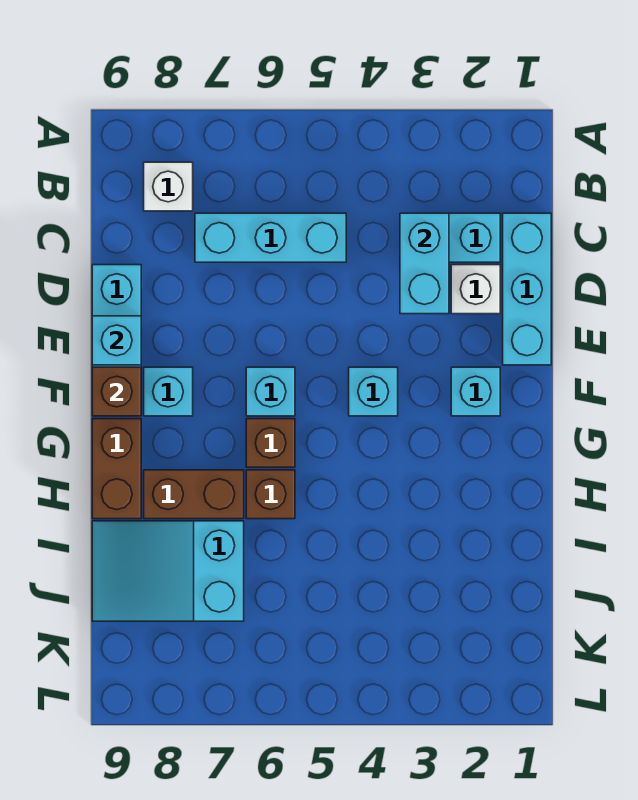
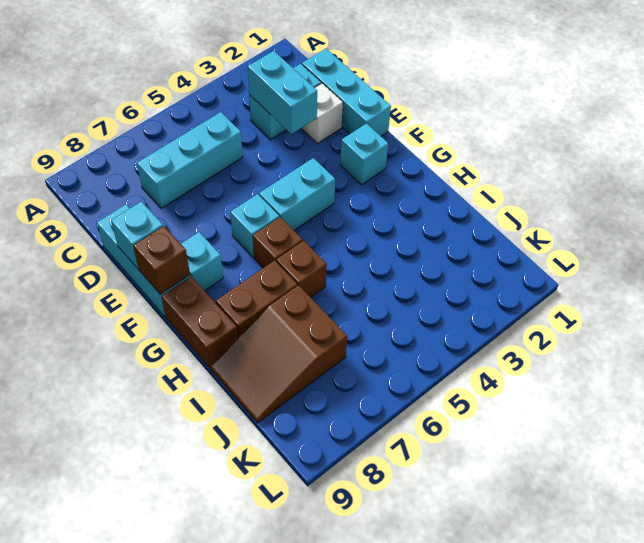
white 1x1 brick [144,162,193,211] -> none
cyan 1x1 brick [349,367,398,416] -> cyan 1x2 brick [259,158,335,230]
cyan 2x3 slope [92,521,244,621] -> brown 2x3 slope [211,285,347,423]

